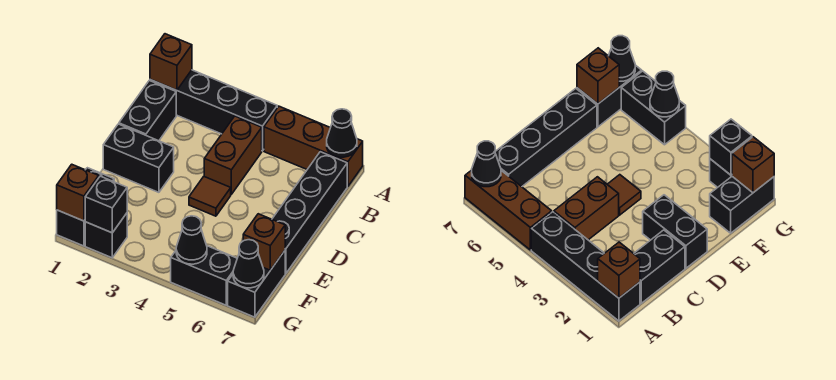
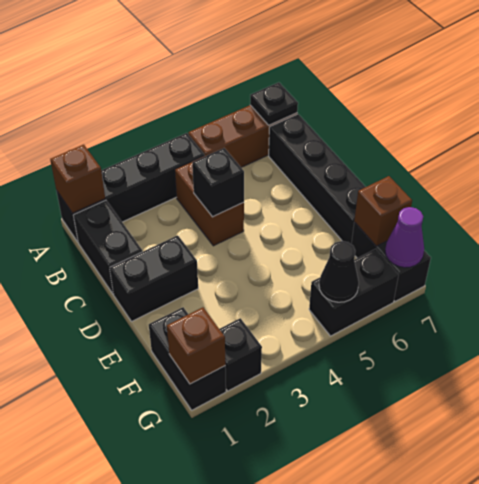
black 1x1 cone [327,109,357,157] -> black 1x1 plate [250,82,298,125]
brown 1x1 tile [189,177,231,216] -> none
black 1x1 brick [85,176,127,233] -> black 1x1 brick moved to [192,148,244,217]
black 1x1 cone [233,240,264,288] -> purple 1x1 cone [385,207,424,268]

